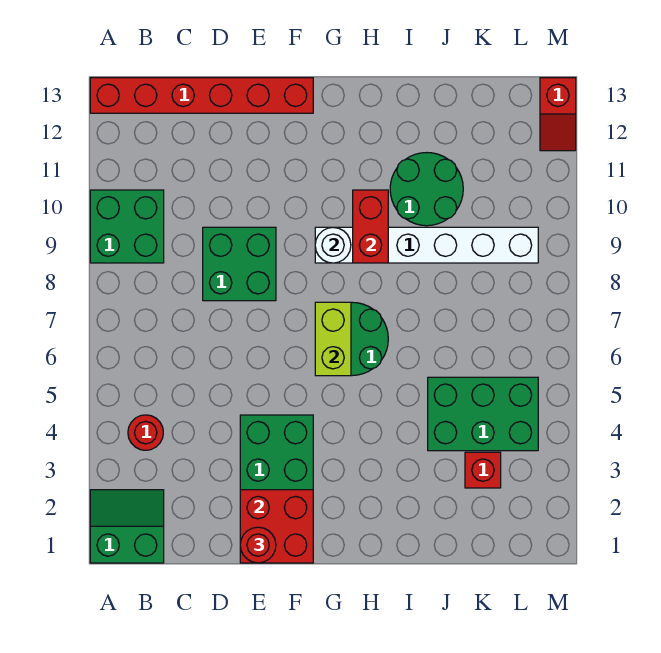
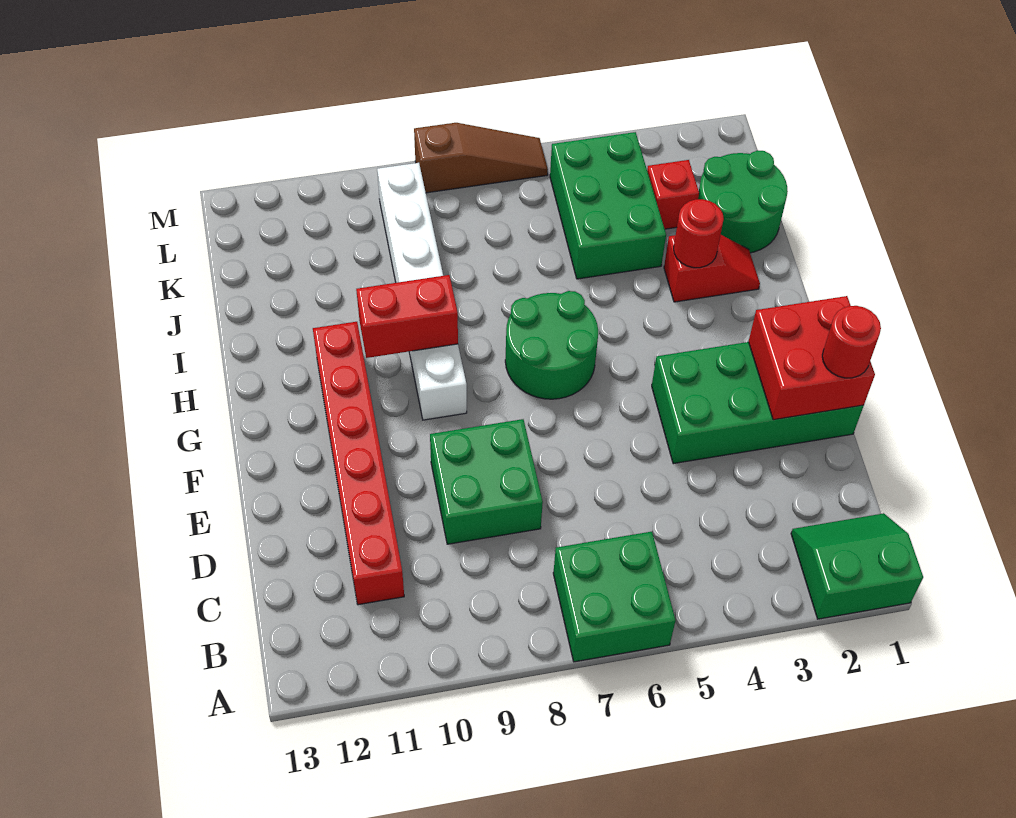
green 2x2 slope [90,490,164,563] -> green 2x2 slope turned to [791,513,923,619]
green 2x2 brick [90,190,164,263] -> green 2x2 brick moved to [553,532,675,662]
red 1x6 brick [90,78,313,113] -> red 1x6 brick moved to [313,322,404,605]
red 1x1 round brick [128,415,163,450] -> red 1x1 round brick moved to [674,199,724,268]
lime 1x2 brick [315,302,351,376] -> none
white 1x1 round brick [315,227,351,263] -> none
green 2x2 round brick [390,153,463,226] -> green 2x2 round brick moved to [698,150,788,253]
none -> brown 1x3 slope [414,123,548,193]
red 1x2 slope [540,78,576,151] -> red 1x2 slope moved to [664,235,760,302]

